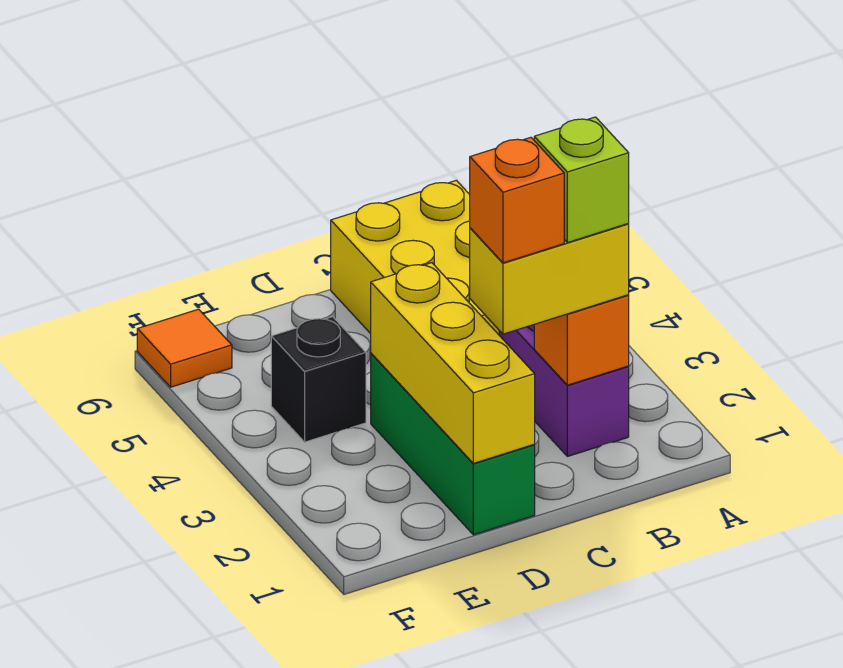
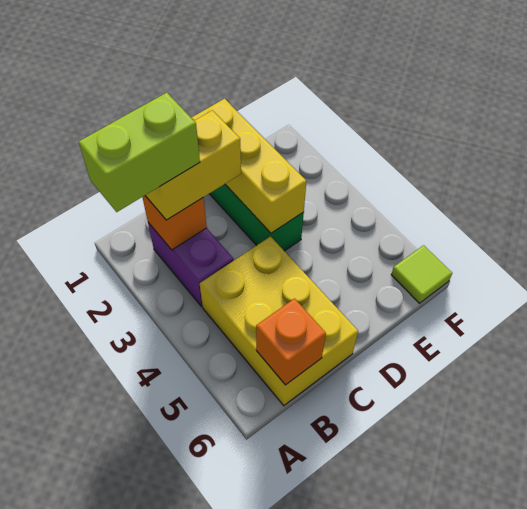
lime 1x1 brick [534,117,629,243] -> lime 1x2 brick [79,93,200,212]
orange 1x1 brick [470,137,564,263] -> orange 1x1 brick moved to [256,299,326,385]
black 1x1 brick [271,317,366,442] -> none
orange 1x1 tile [137,309,232,387] -> lime 1x1 tile [391,245,452,303]

